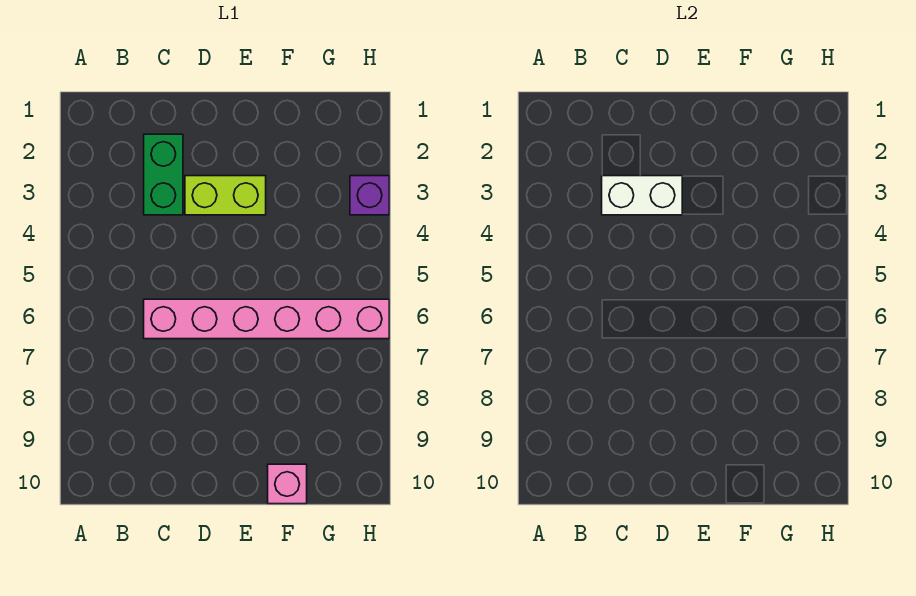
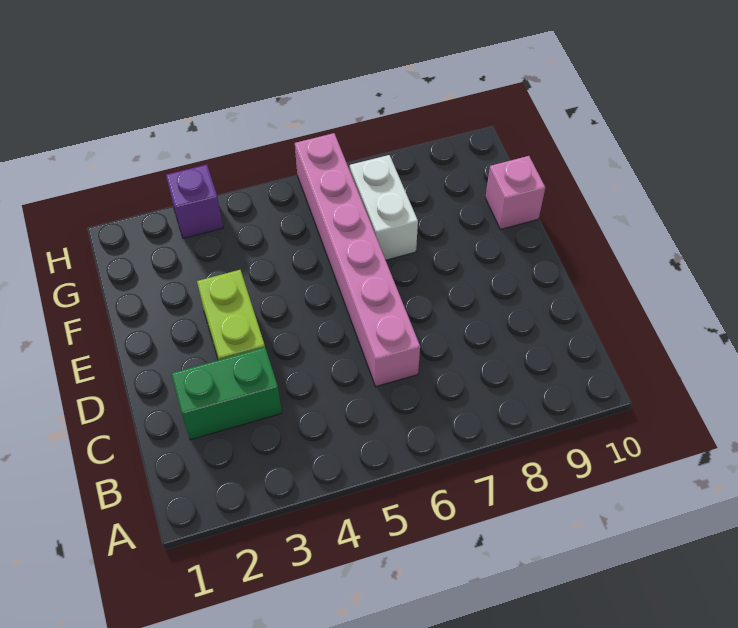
white 1x2 brick [602,176,682,215] -> white 1x2 brick moved to [350,155,418,260]

